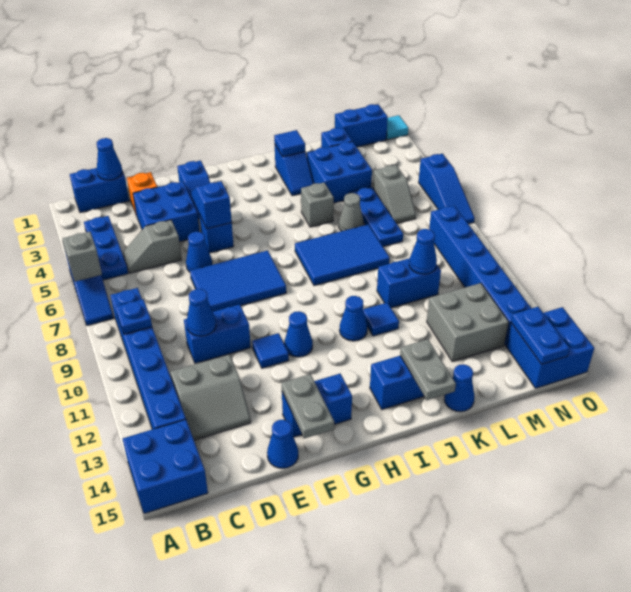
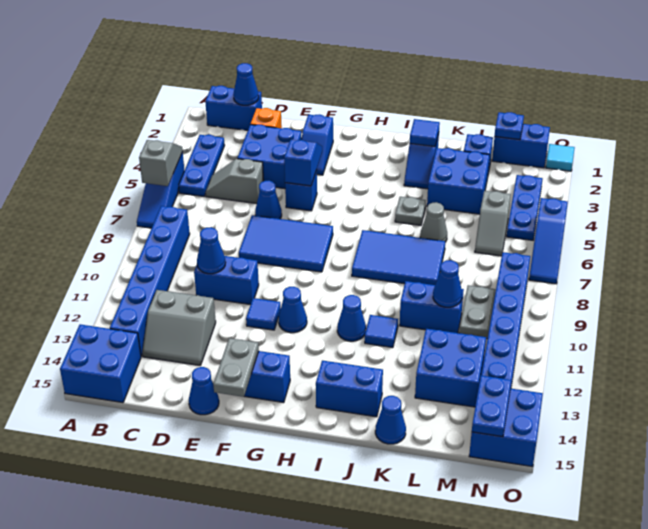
blue 1x1 plate [115,299,152,334] -> blue 1x1 plate moved to [495,112,524,140]
grey 1x1 brick [301,183,334,227] -> grey 1x1 plate [395,197,426,225]
grey 1x2 plate [400,339,456,400] -> grey 1x2 plate moved to [459,285,496,339]
blue 1x3 plate [350,187,403,247] -> blue 1x3 plate moved to [507,175,542,240]
grey 2x2 brick [427,283,509,362] -> blue 2x2 brick [415,329,486,407]

